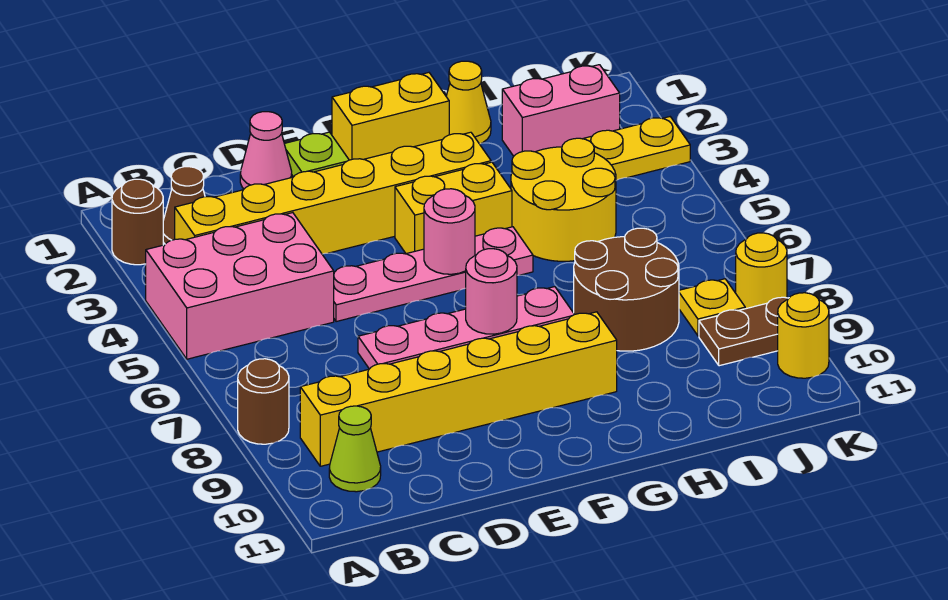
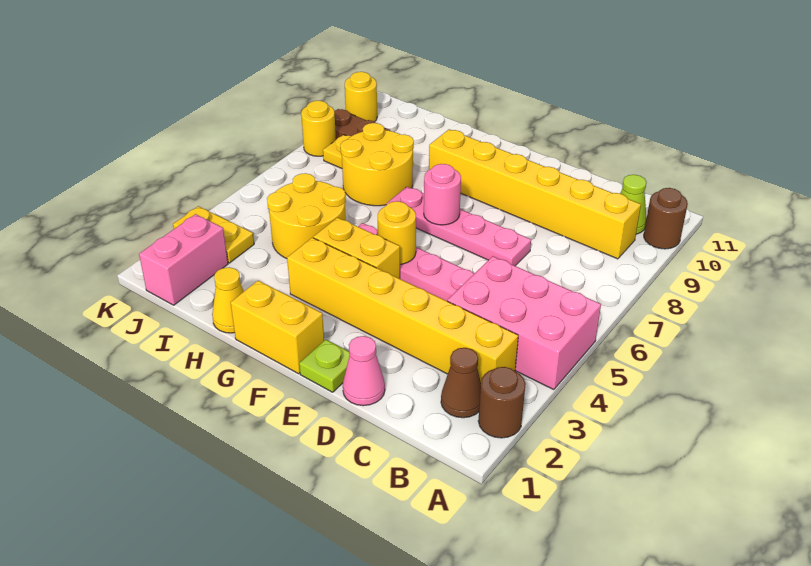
brown 1x1 round brick [238,359,289,444] -> brown 1x1 round brick moved to [644,188,688,249]
pink 1x1 round brick [424,189,475,274] -> yellow 1x1 round brick [378,201,416,264]
brown 2x2 round brick [574,228,679,351] -> yellow 2x2 round brick [340,123,414,206]
pink 1x2 brick [502,65,620,156] -> pink 1x2 brick turned to [139,214,228,305]

